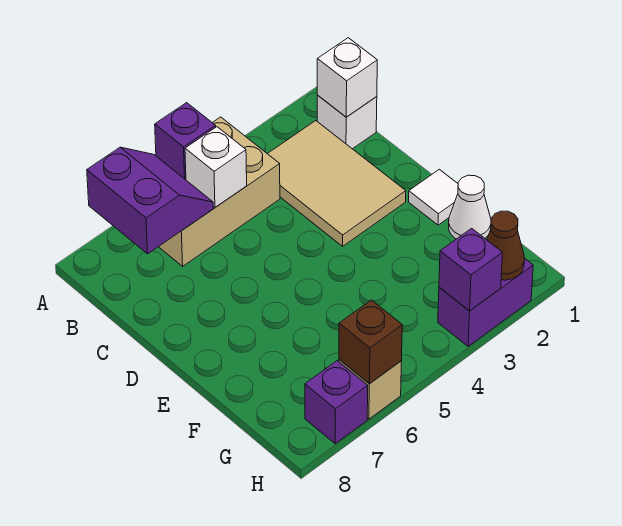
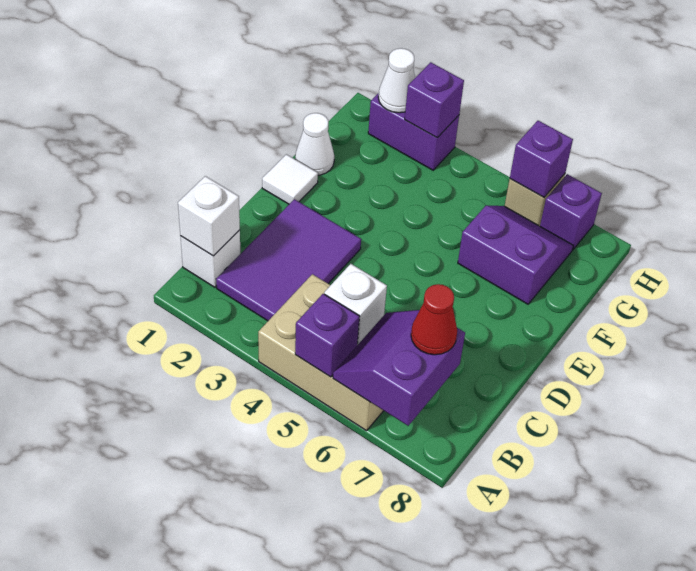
tan 2x3 tile [268,121,406,246] -> purple 2x3 tile [216,199,361,321]
none -> red 1x1 cone [411,284,457,355]
none -> purple 2x2 slope [458,206,573,304]
brown 1x1 cone [487,211,524,280] -> white 1x1 cone [378,48,415,113]
brown 1x1 brick [339,300,402,384] -> purple 1x1 brick [510,121,573,197]

